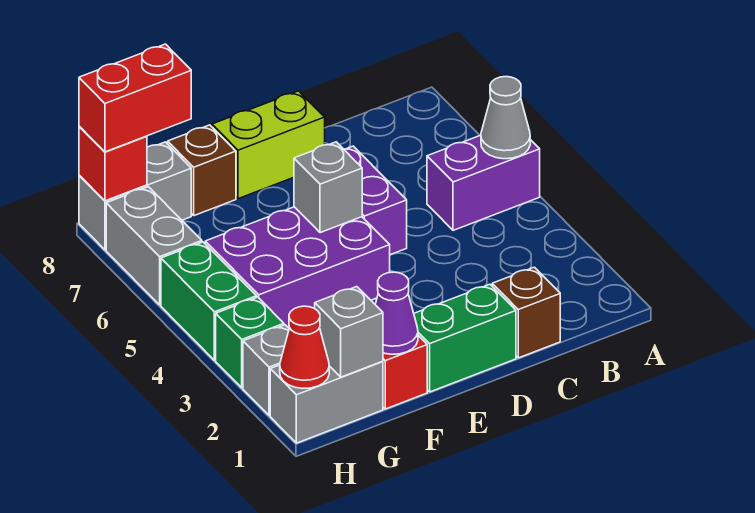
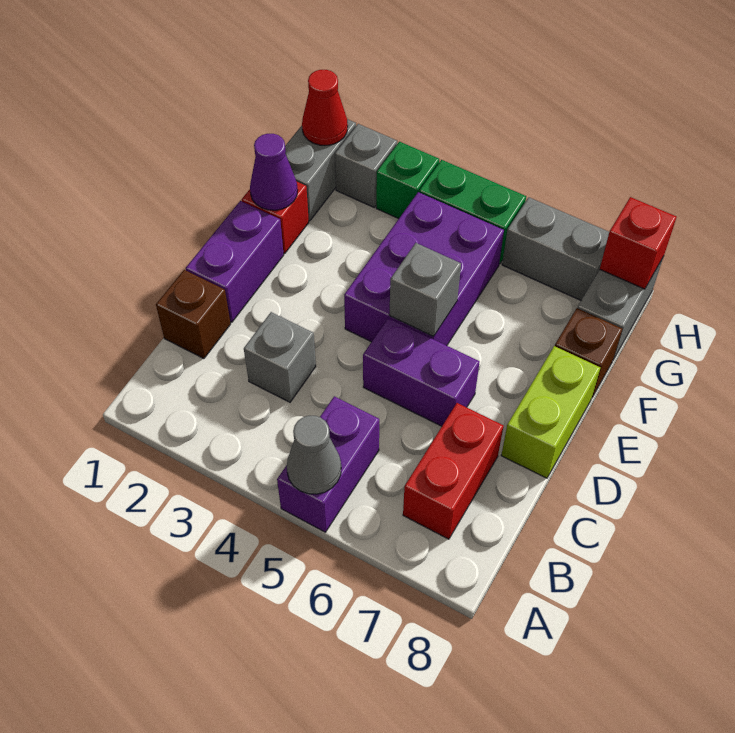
green 1x2 brick [414,284,516,392] -> purple 1x2 brick [186,201,284,322]
grey 1x1 brick [315,287,383,377] -> grey 1x1 brick moved to [244,312,316,402]
red 1x2 brick [79,44,191,152] -> red 1x2 brick moved to [403,403,504,539]

